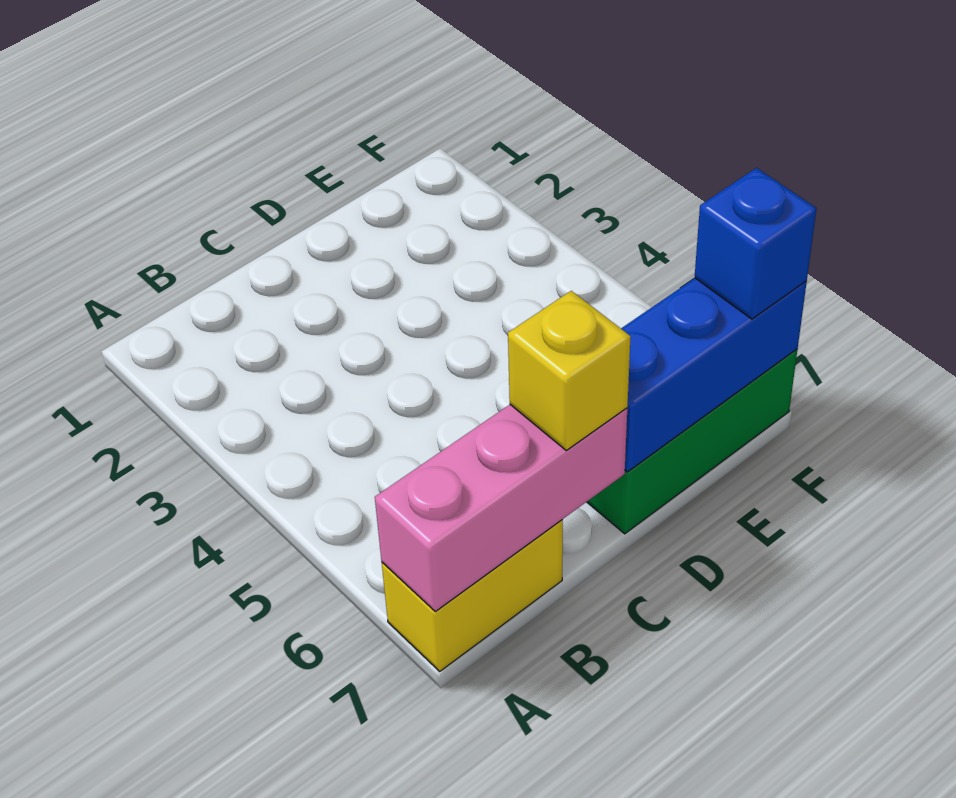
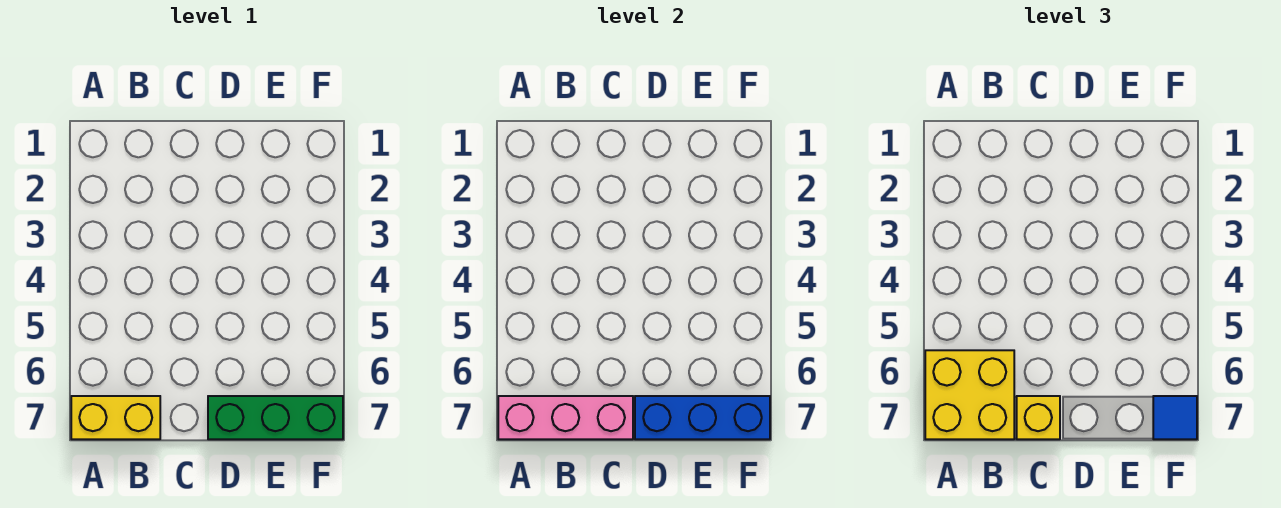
none -> yellow 2x2 brick [925,350,1014,439]
blue 1x1 brick [695,168,817,319] -> blue 1x1 tile [1153,396,1197,439]

